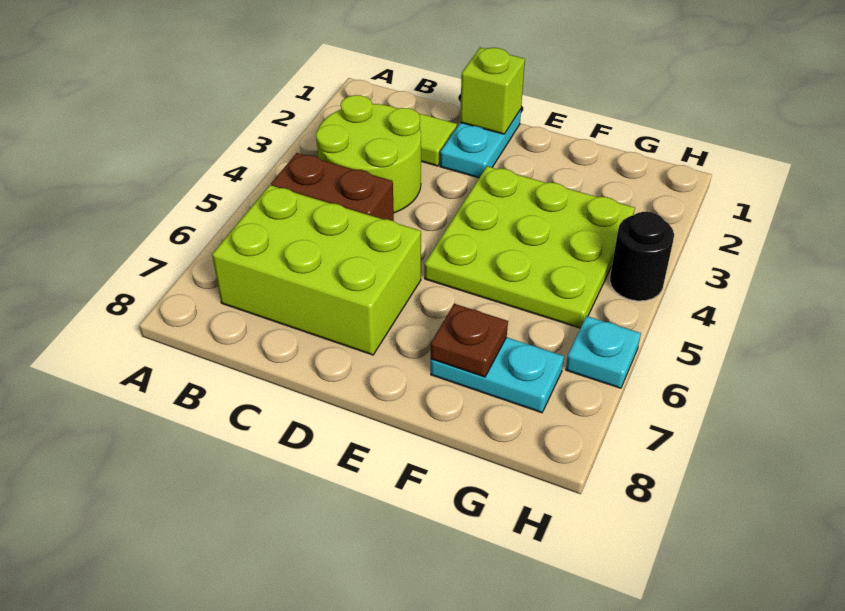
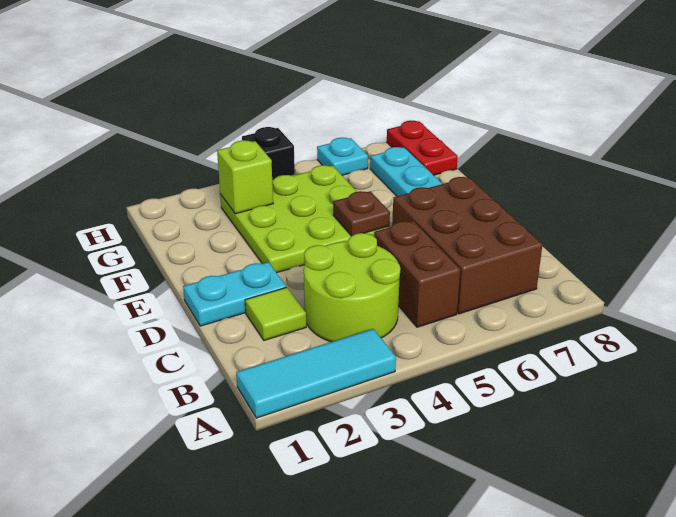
none -> cyan 1x3 tile [236,329,396,418]
lime 2x3 brick [212,185,421,355] -> brown 2x3 brick [392,177,543,314]
lime 1x1 brick [460,48,525,134] -> lime 1x1 brick moved to [217,140,273,214]
brown 1x1 plate [431,304,508,377] -> brown 1x1 plate moved to [333,191,390,236]
none -> red 1x2 plate [387,121,458,175]
black 1x1 round brick [610,212,674,301] -> black 1x1 brick [242,127,295,181]

